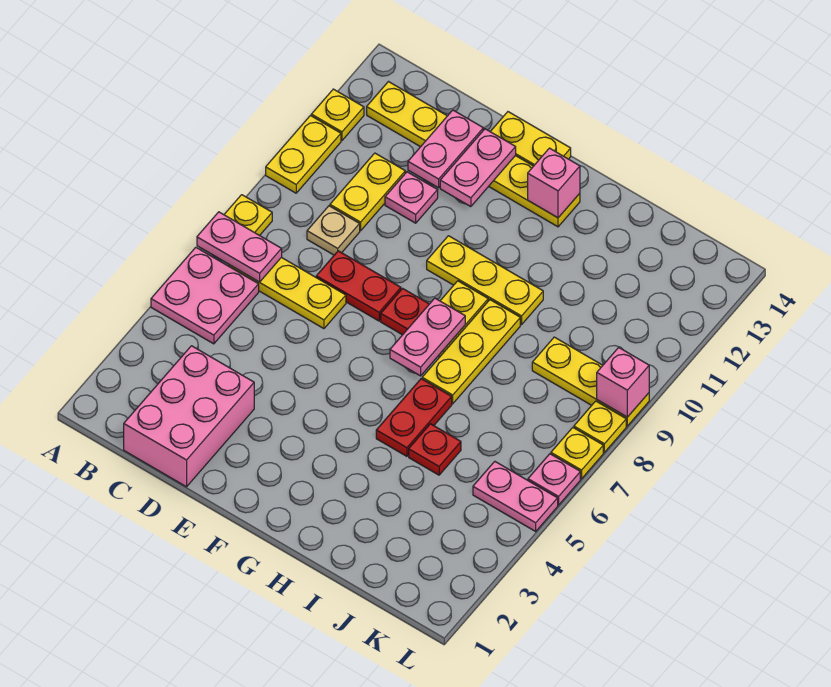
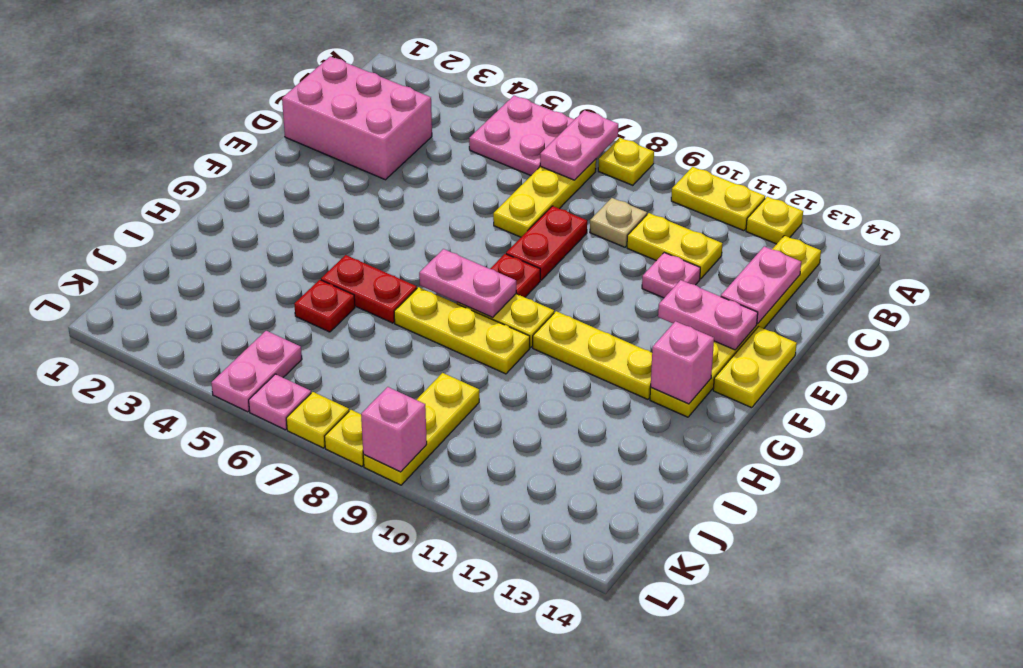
pink 1x2 plate [408,110,483,188] -> pink 1x2 plate turned to [721,246,801,324]
yellow 1x3 plate [427,236,543,325] -> yellow 1x3 plate turned to [533,311,652,399]

